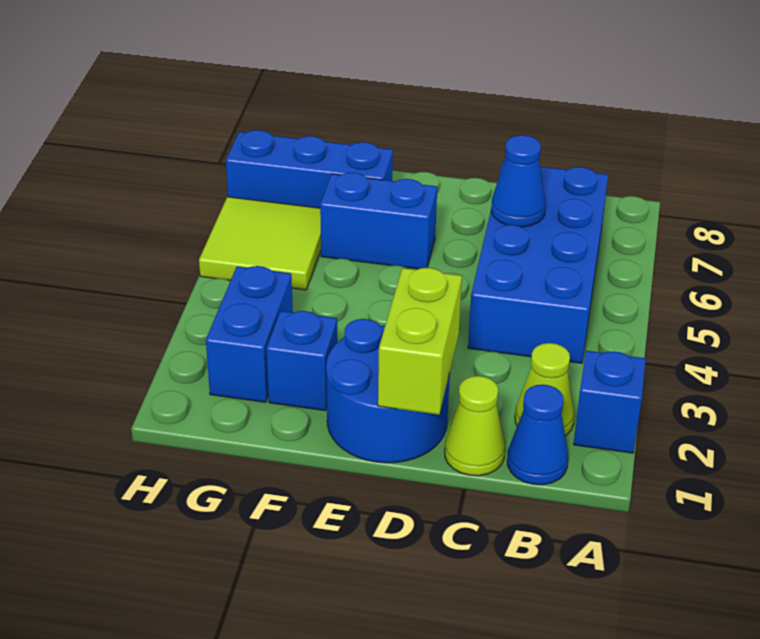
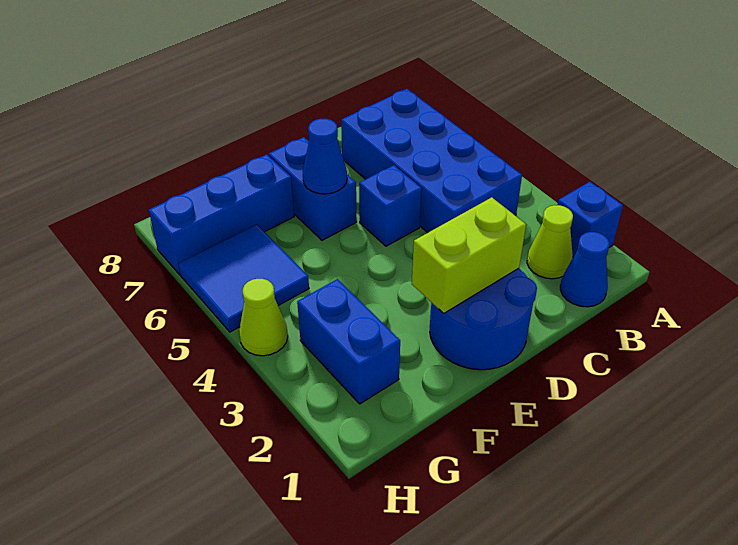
lime 1x1 cone [445,376,505,476] -> lime 1x1 cone moved to [239,279,288,356]
blue 1x1 cone [491,135,546,227] -> blue 1x1 cone moved to [303,119,347,194]
lime 1x2 brick [378,268,462,415] -> lime 1x2 brick turned to [412,197,526,313]
blue 1x2 brick [320,172,437,269] -> blue 1x2 brick turned to [269,137,357,240]
blue 1x1 brick [267,311,338,411] -> blue 1x1 brick moved to [359,165,422,246]
lime 2x2 tile [199,197,321,290] -> blue 2x2 tile [178,224,309,332]

